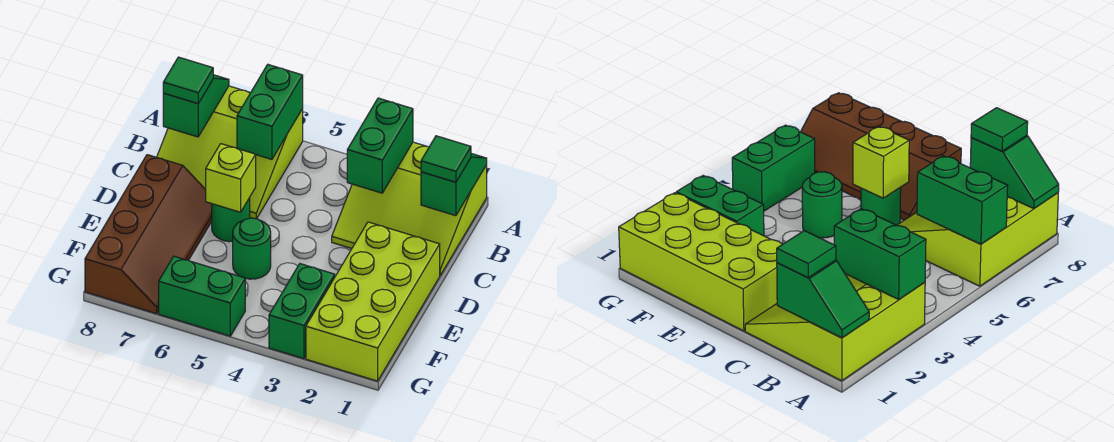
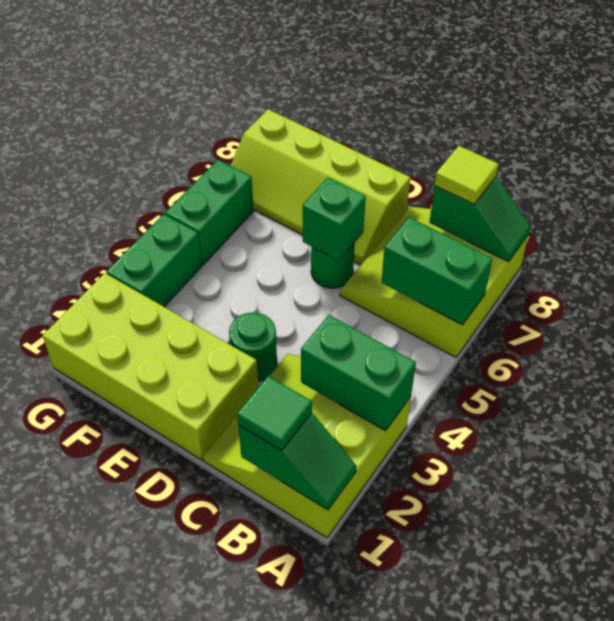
green 1x1 tile [163,57,213,104] -> lime 1x1 tile [435,146,498,204]
lime 1x1 brick [206,144,256,212] -> green 1x1 brick [303,177,366,261]
brown 2x4 slope [85,155,212,314] -> lime 2x4 slope [231,109,410,265]
green 1x1 round brick [233,218,271,279] -> green 1x1 round brick moved to [229,312,277,382]
green 1x2 brick [269,264,335,359] -> green 1x2 brick turned to [106,214,202,307]

